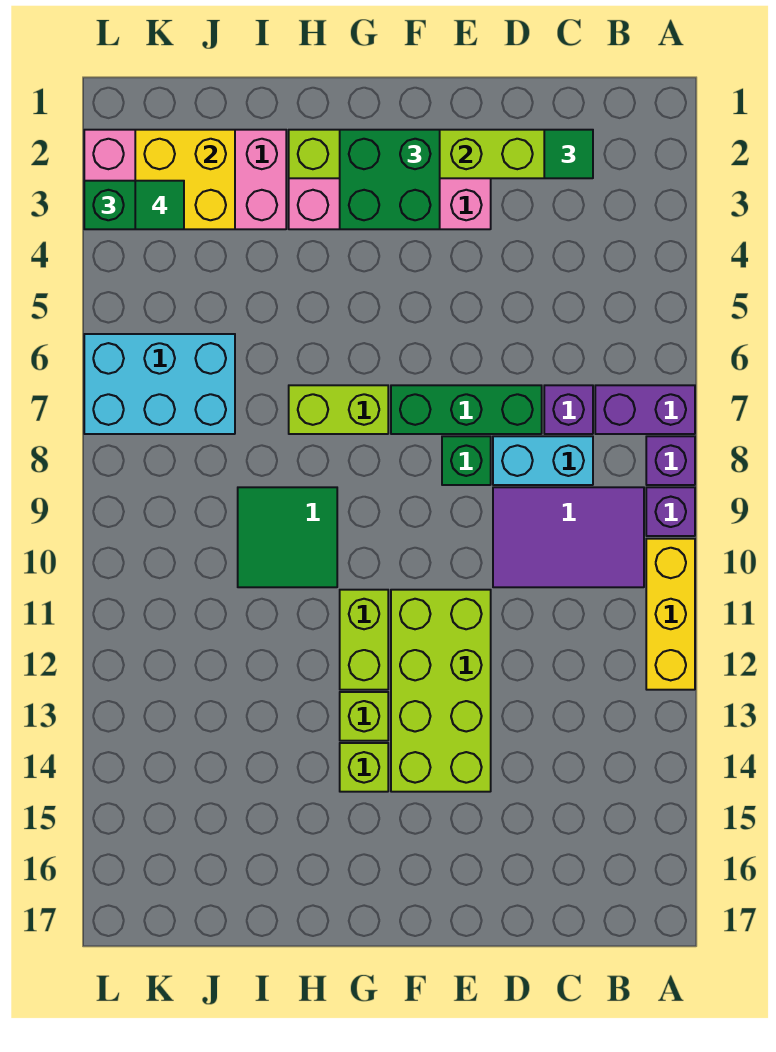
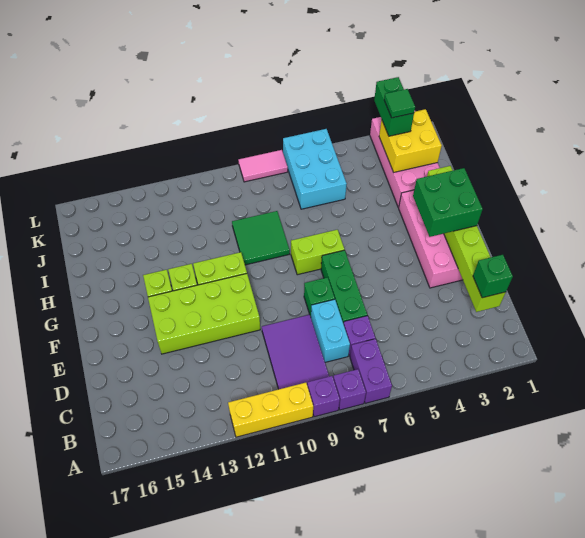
green 1x1 tile [544,130,593,178] -> green 1x1 brick [473,255,513,298]
lime 1x2 brick [289,385,388,434] -> lime 1x2 brick turned to [291,230,345,275]
none -> pink 1x2 tile [239,150,288,182]

